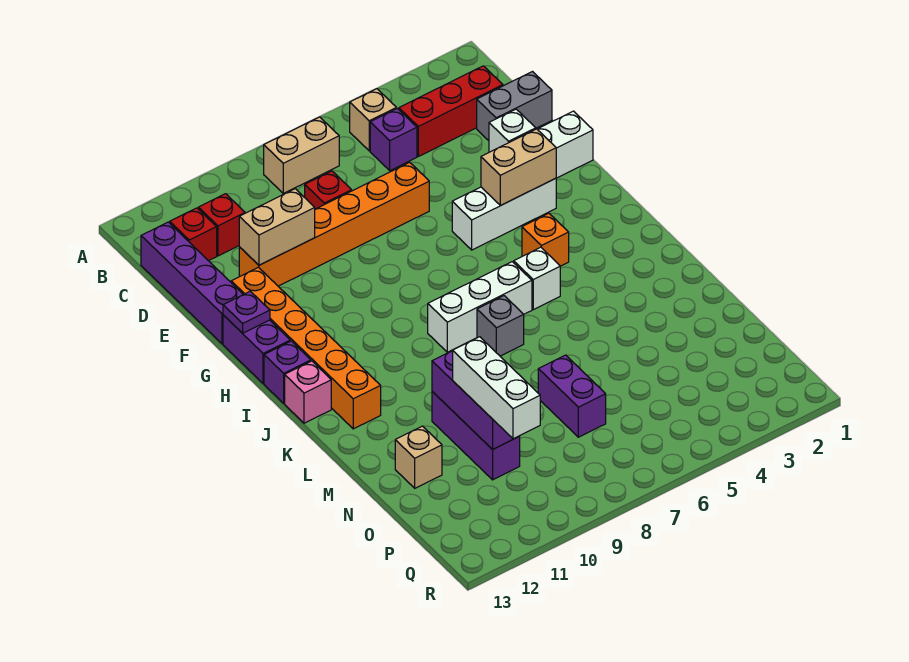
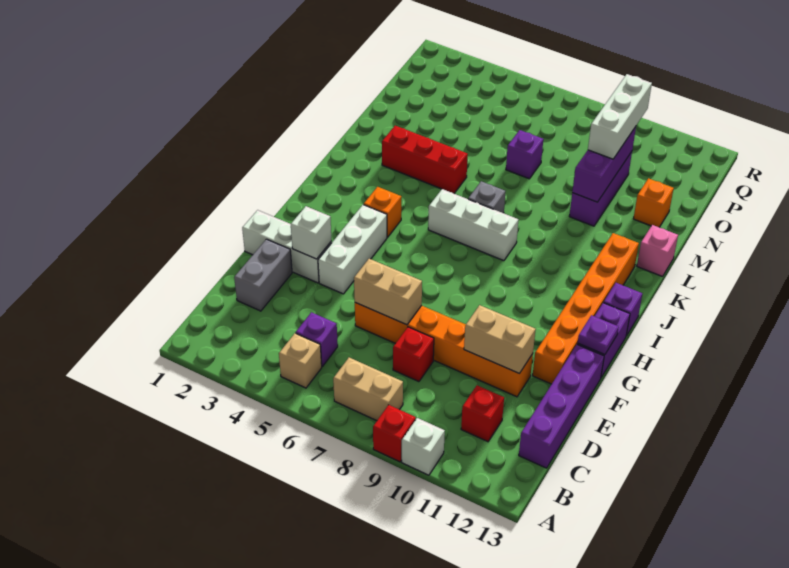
red 1x3 brick [399,66,503,156] -> red 1x3 brick moved to [382,126,468,194]
red 1x1 brick [169,208,217,261] -> red 1x1 brick moved to [373,405,416,462]
grey 1x2 brick [477,72,552,141] -> grey 1x2 brick turned to [234,239,292,311]
white 1x3 brick [452,178,556,250] -> white 1x3 brick turned to [318,205,387,294]
tan 1x2 brick [481,129,556,205] -> tan 1x2 brick moved to [354,259,422,325]
white 1x1 brick [514,247,560,310] -> white 1x1 brick moved to [402,418,445,475]
pink 1x1 brick [285,361,331,423] -> pink 1x1 brick moved to [637,225,678,277]
purple 1x2 brick [538,355,606,437] -> purple 1x1 brick [506,130,543,179]
tan 1x1 brick [395,426,442,488] -> orange 1x1 brick [633,178,674,227]

